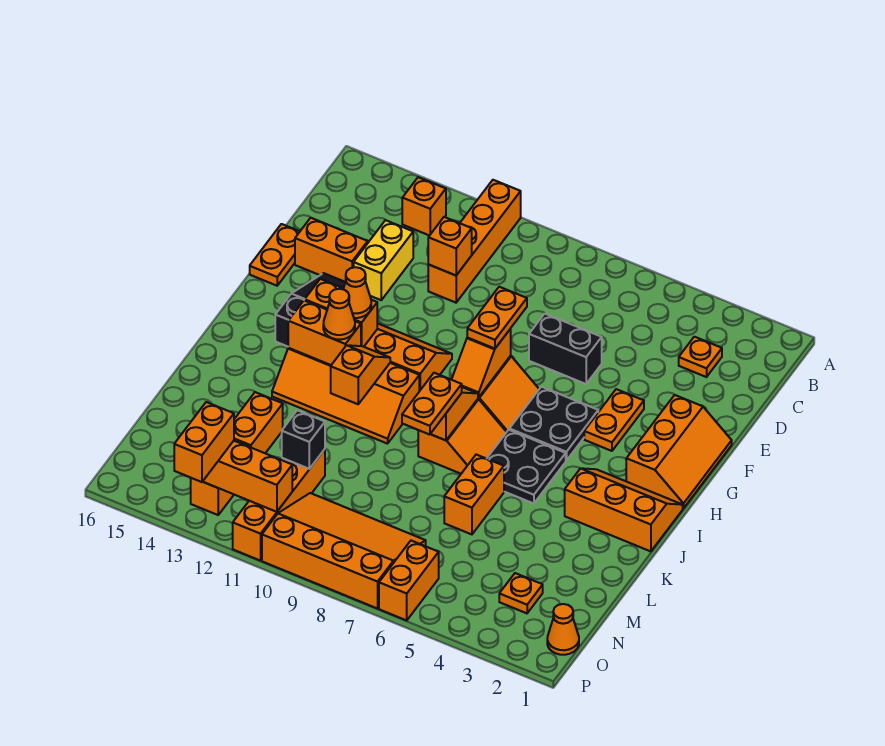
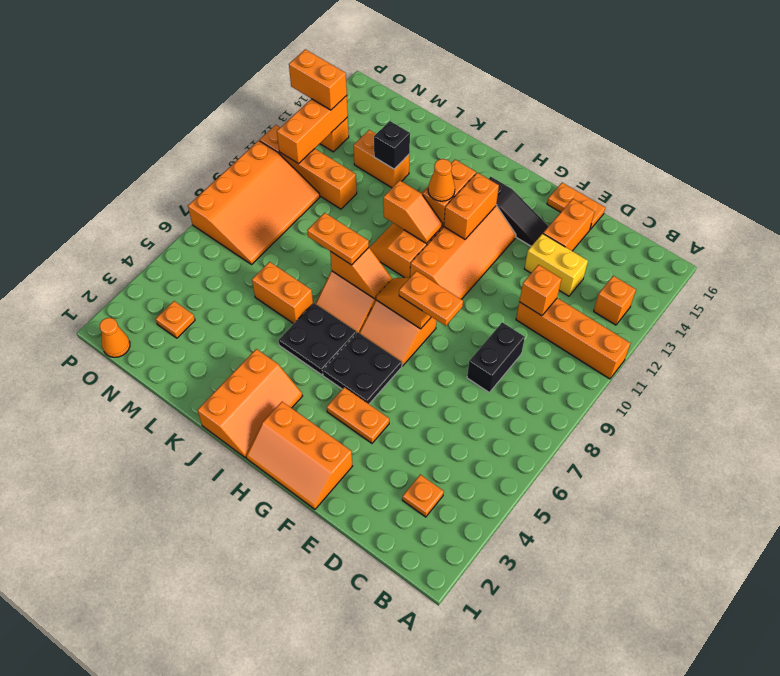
black 1x2 brick [529,314,602,384] -> black 1x2 brick moved to [467,322,525,392]
orange 1x1 cone [343,267,371,318] -> none
black 1x1 brick [282,410,325,469] -> black 1x1 brick moved to [374,121,410,169]
orange 1x2 brick [379,541,439,620] -> none

